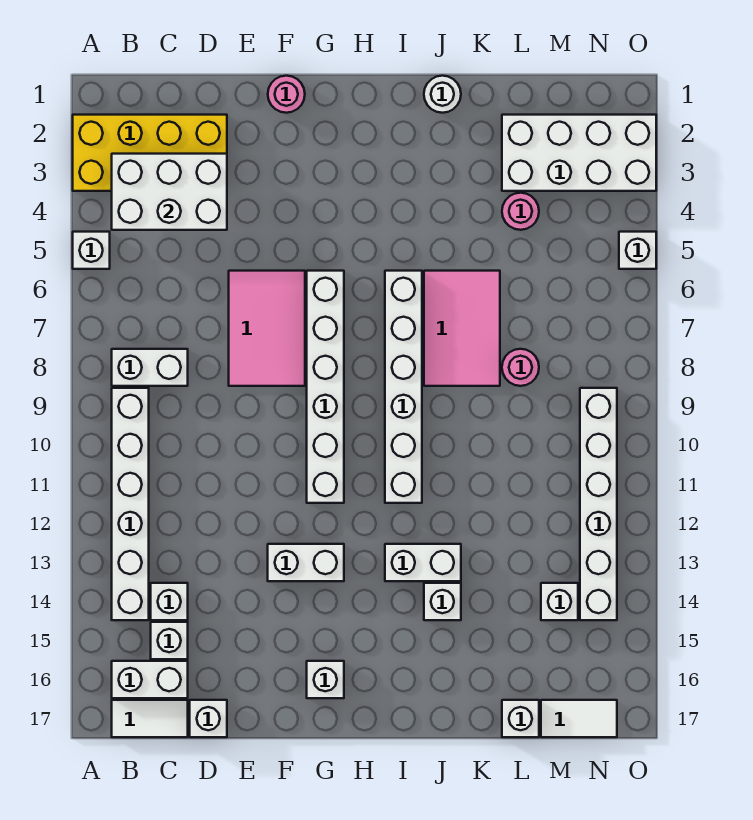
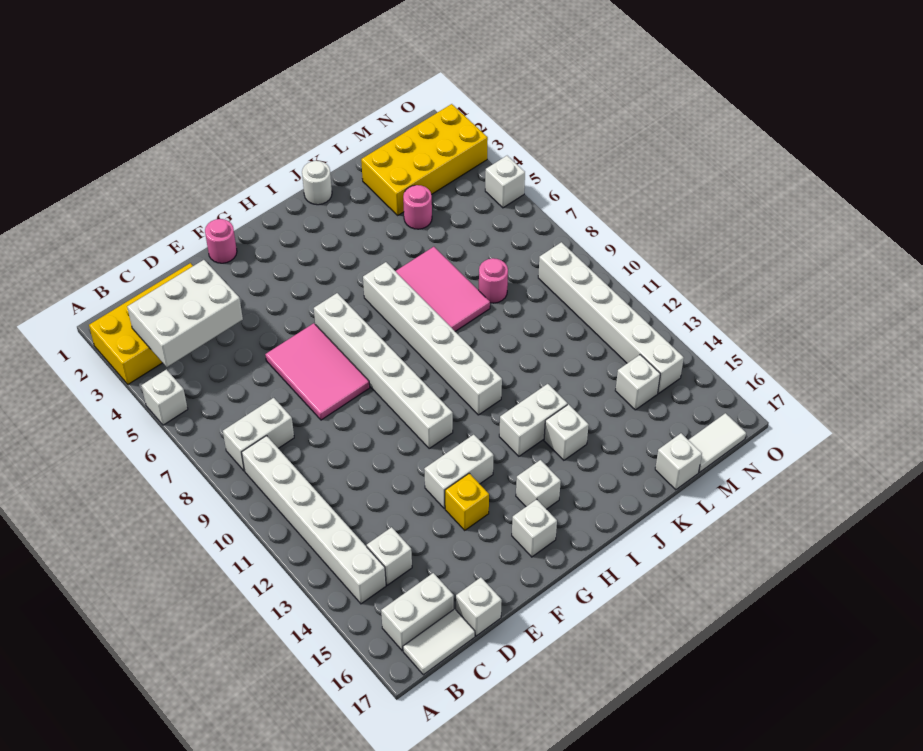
white 1x1 brick [151,622,188,659] -> white 1x1 brick moved to [516,460,561,509]
none -> yellow 1x1 brick [445,473,489,530]
white 2x4 brick [502,115,656,191] -> yellow 2x4 brick [361,104,488,215]

